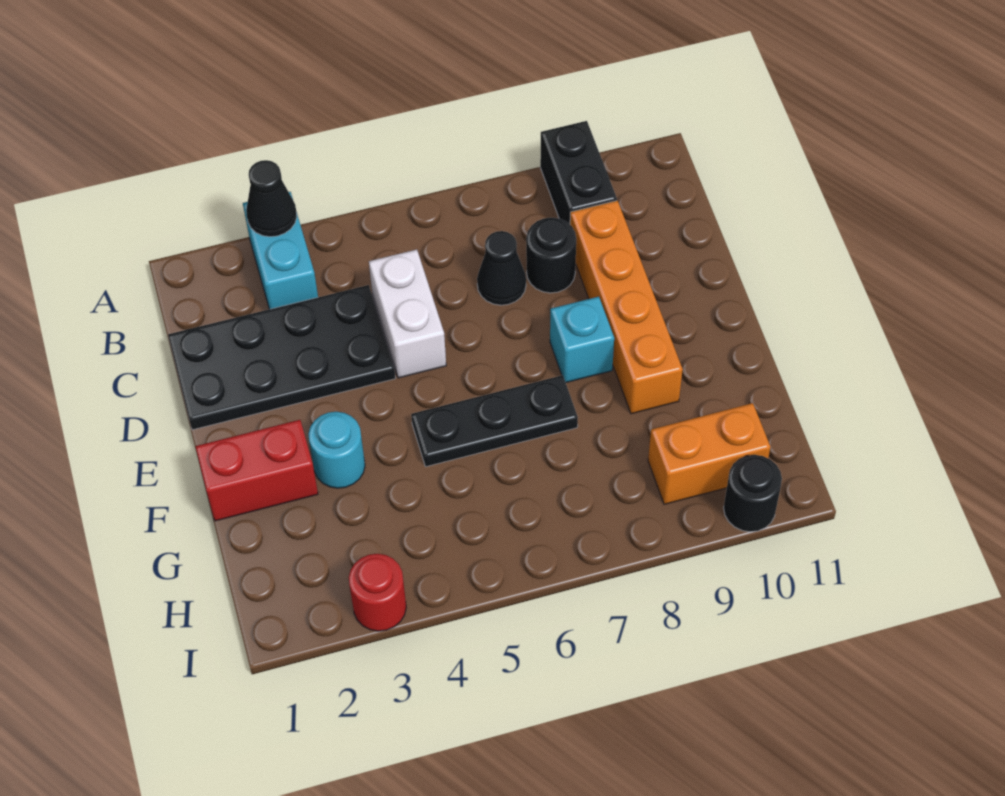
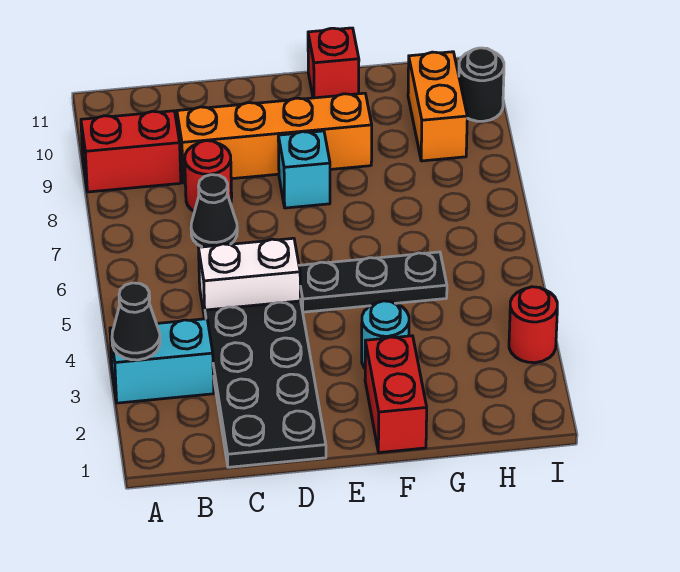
black 1x2 brick [540,121,617,224] -> red 1x2 brick [81,111,181,192]
black 1x1 round brick [526,218,576,293] -> red 1x1 round brick [185,141,232,211]
black 1x3 plate [411,375,578,467] -> black 1x3 plate turned to [299,252,447,312]
none -> red 1x1 brick [308,28,359,98]

